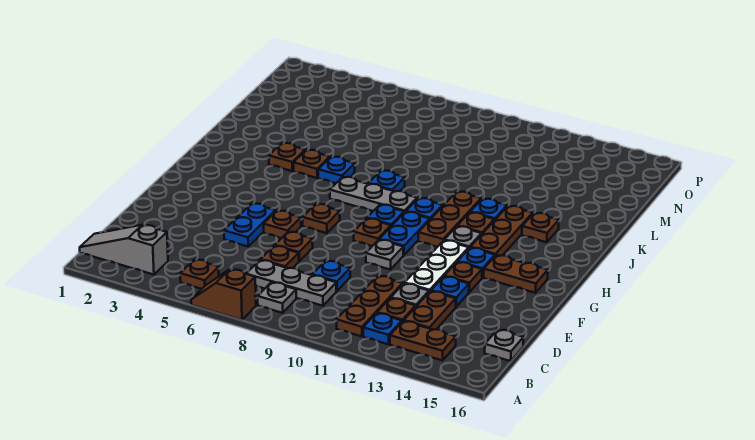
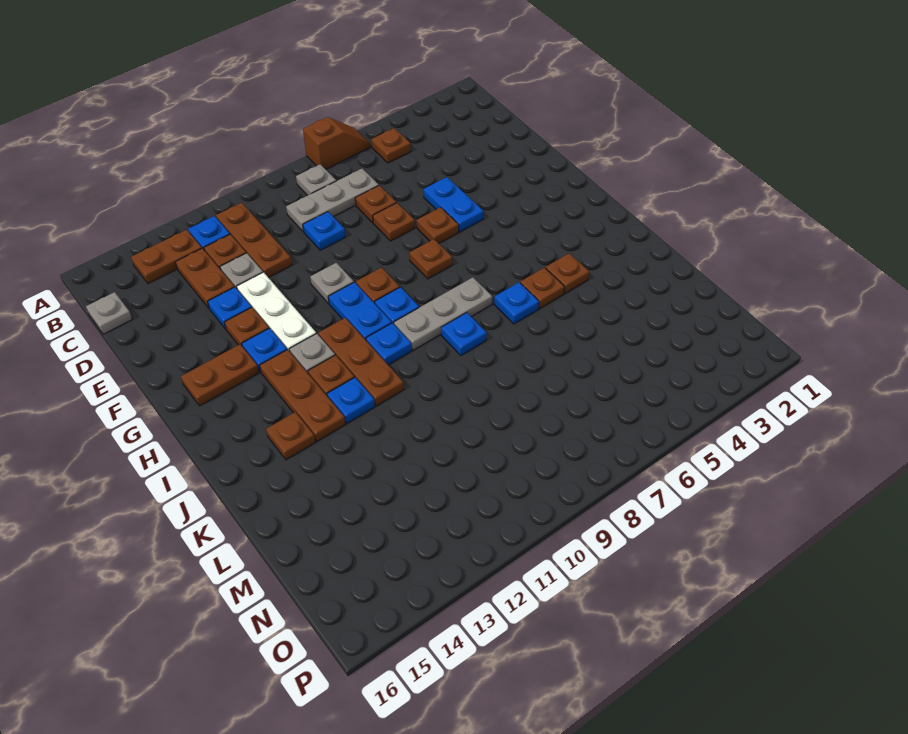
grey 1x3 slope [80,225,168,275] -> none

